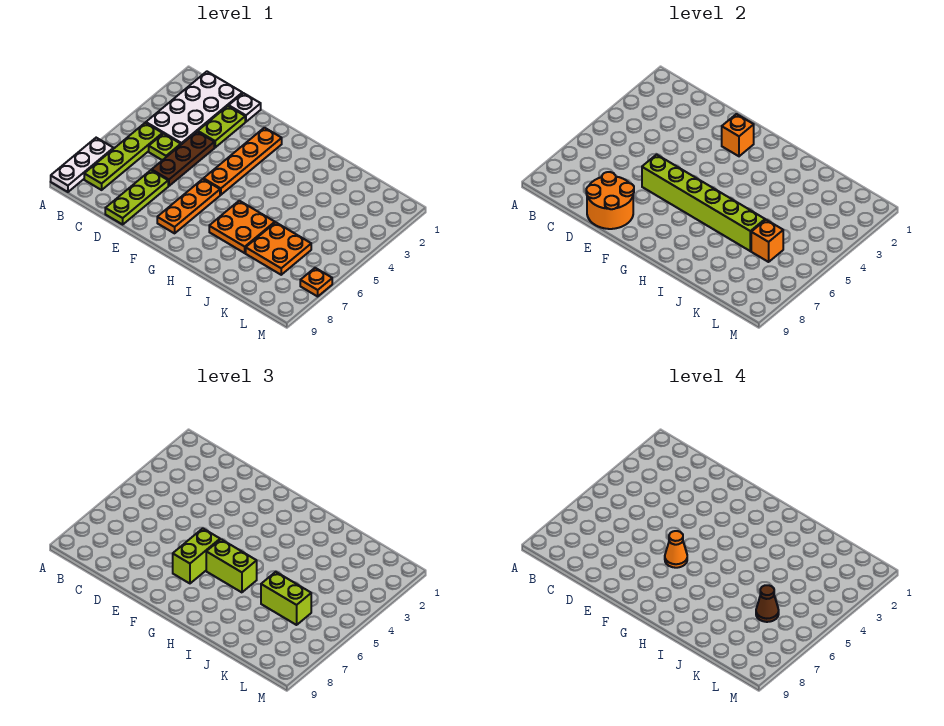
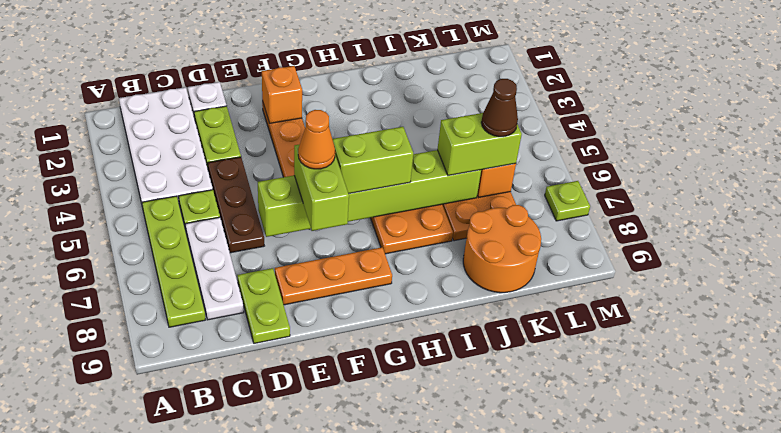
white 1x3 plate [51,138,114,192] -> white 1x3 plate moved to [185,217,244,320]
lime 1x3 plate [105,170,168,224] -> lime 1x2 plate [237,268,290,344]
orange 2x2 round brick [586,172,634,229] -> orange 2x2 round brick moved to [463,205,541,293]
orange 1x3 plate [157,179,220,233] -> orange 1x3 plate turned to [275,247,392,305]
orange 1x1 plate [300,268,332,296] -> lime 1x1 plate [545,181,590,221]

